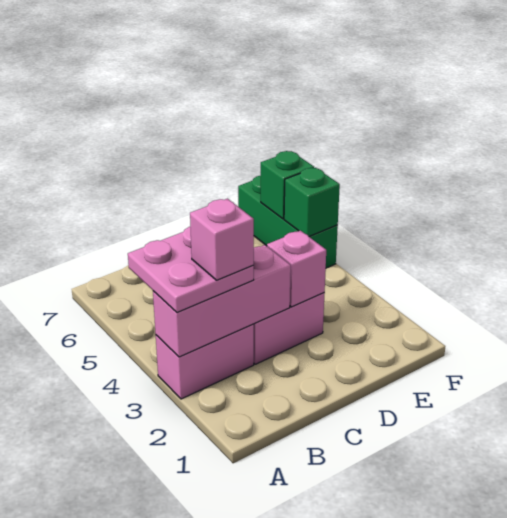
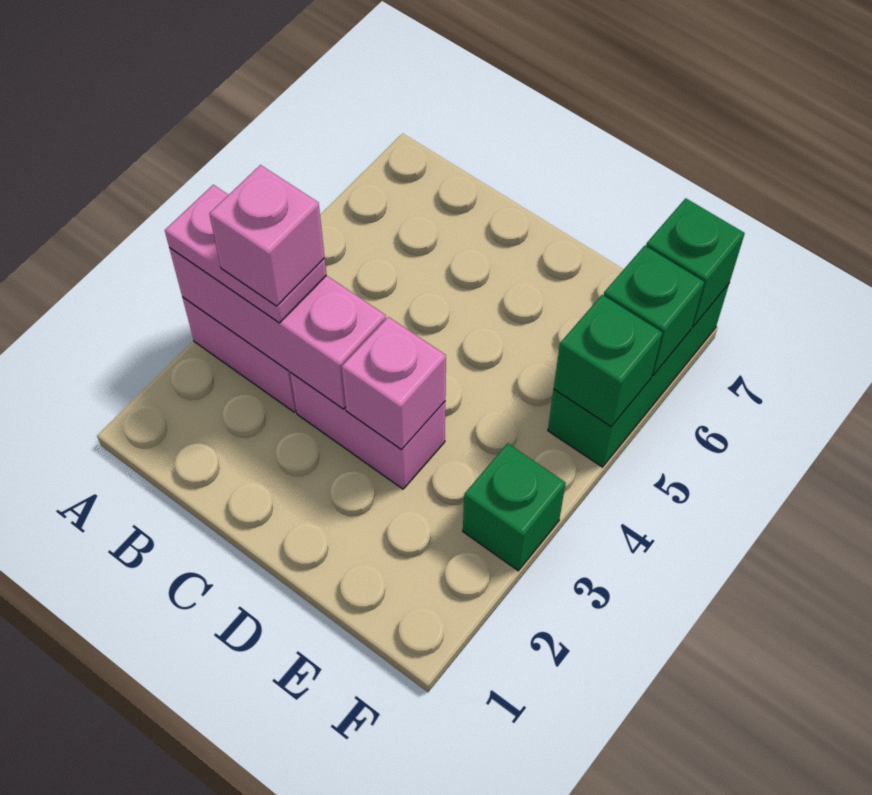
pink 2x2 plate [128,227,254,312] -> pink 1x2 plate [165,185,327,323]
none -> green 1x1 brick [463,443,566,571]
none -> green 1x1 brick [646,198,745,327]

